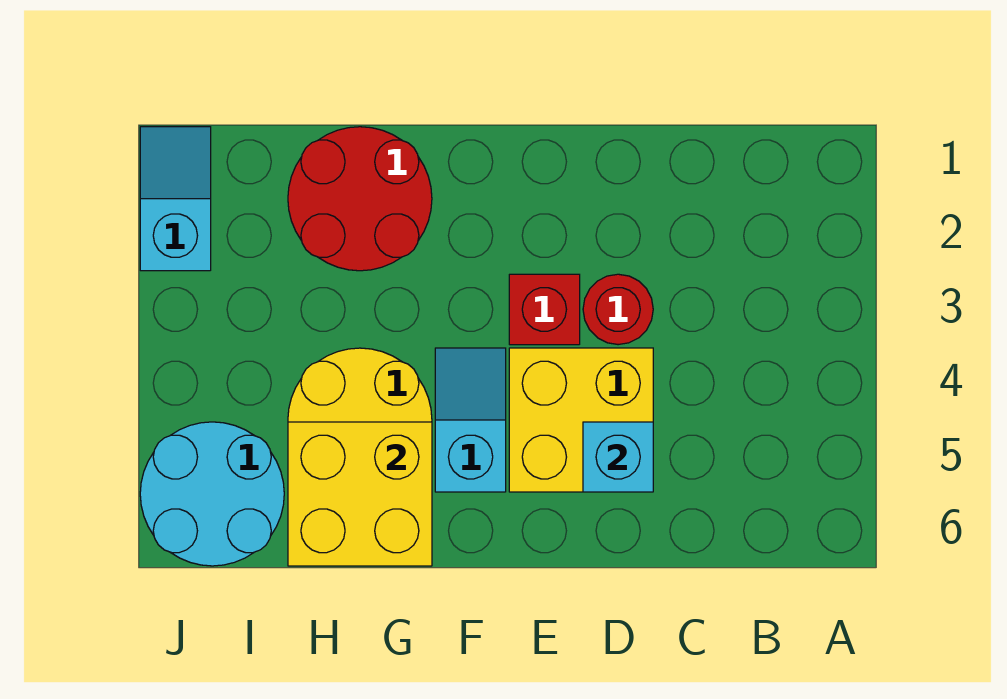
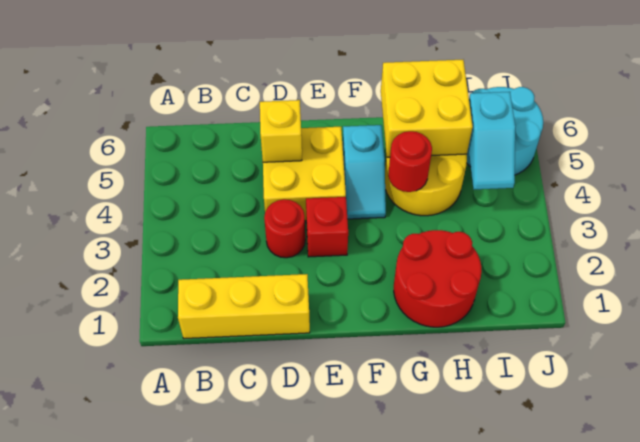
none -> yellow 1x3 brick [178,274,310,339]
cyan 1x1 brick [583,422,653,492] -> yellow 1x1 brick [260,100,302,162]
none -> red 1x1 round brick [388,131,432,192]
cyan 1x2 slope [140,127,211,271] -> cyan 1x2 slope moved to [468,92,515,189]

